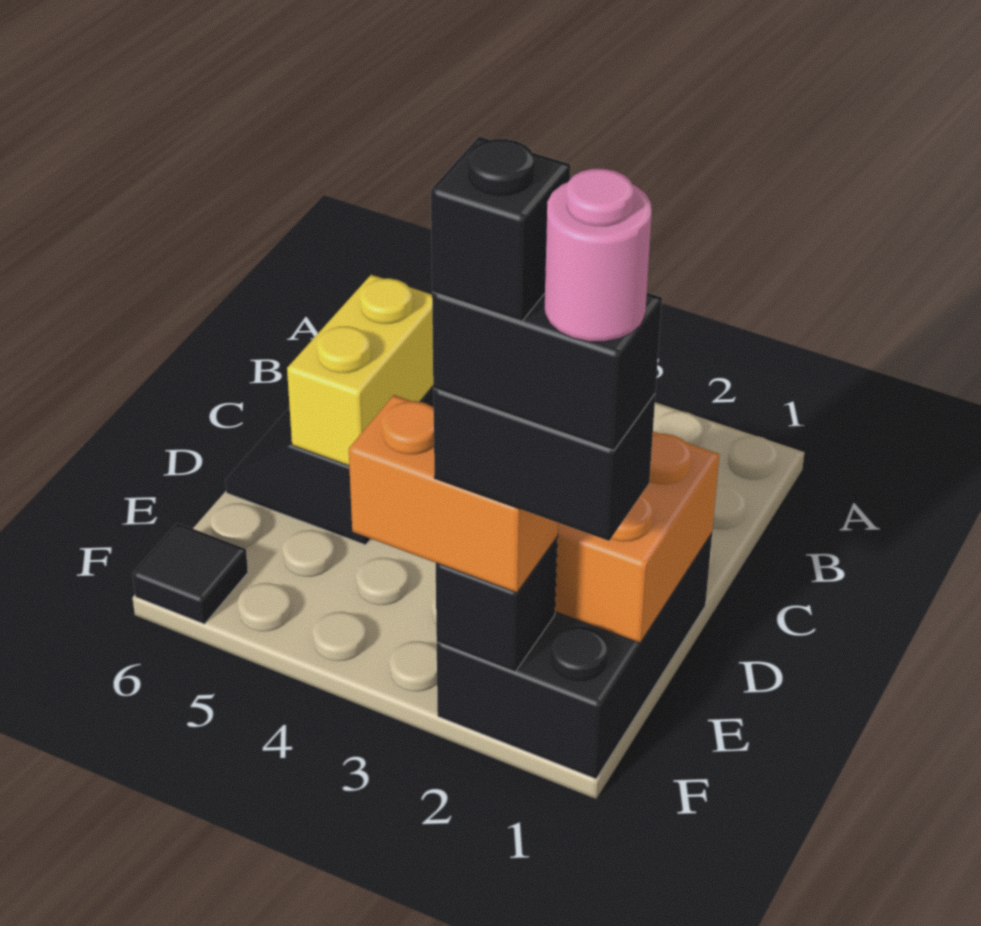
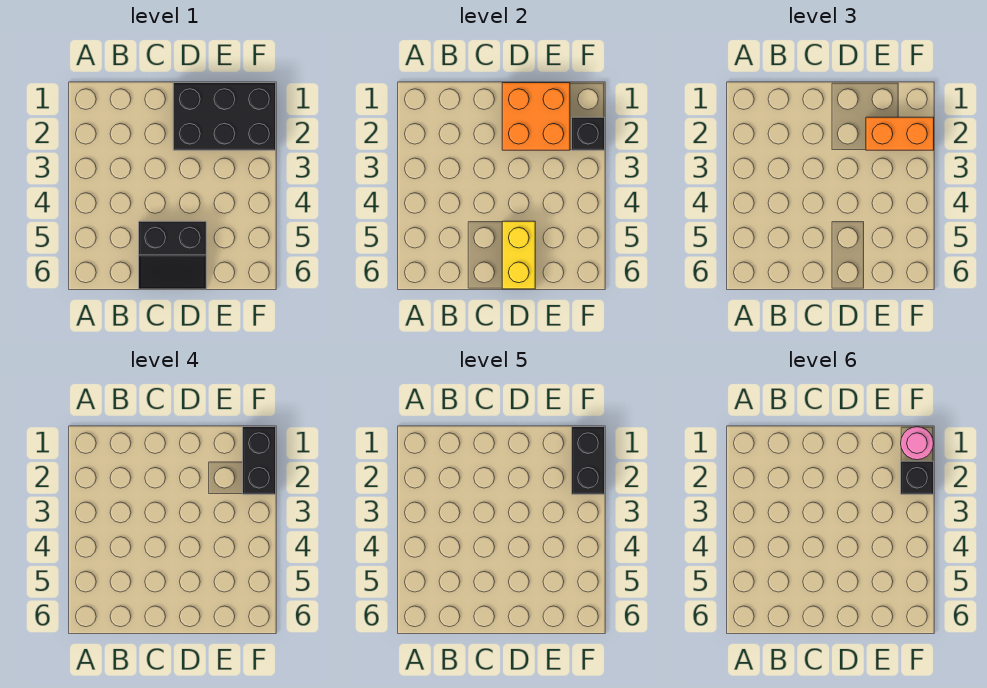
yellow 1x2 brick [287,275,433,466] -> yellow 1x2 brick turned to [502,221,535,289]
orange 1x2 brick [349,395,558,593] -> orange 1x2 brick turned to [866,117,934,150]
black 1x1 tile [132,523,248,624] -> none

